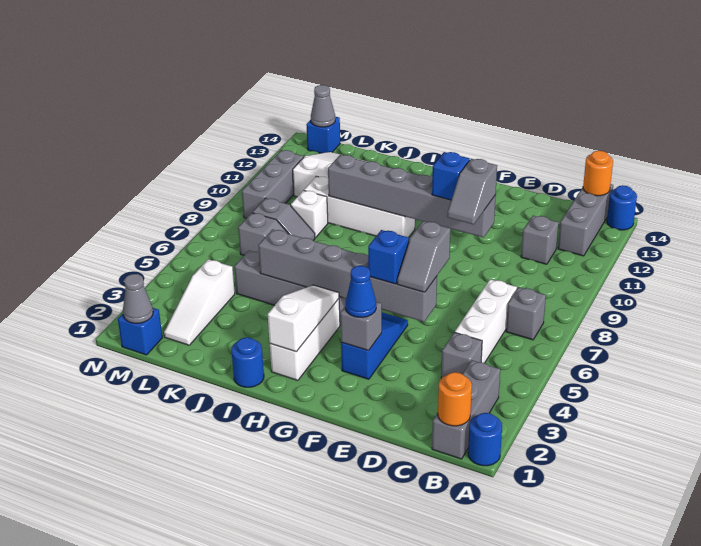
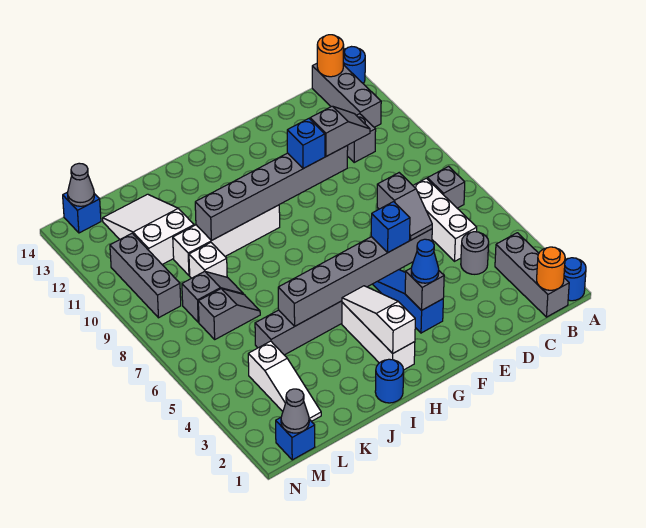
grey 1x1 brick [441,332,482,378] -> grey 1x1 round brick [461,232,489,274]
grey 1x2 slope [447,159,497,225] -> grey 1x2 slope turned to [310,106,370,156]

